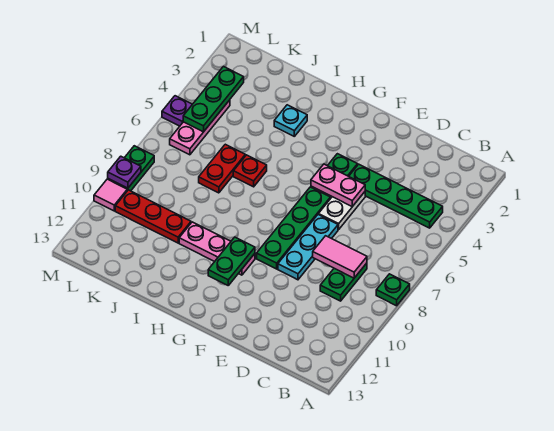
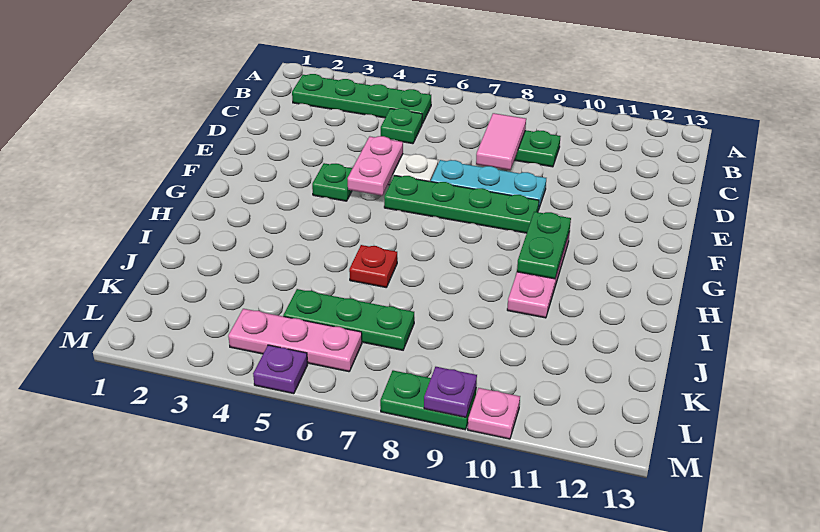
green 1x1 plate [376,274,410,306] -> green 1x1 plate moved to [381,108,422,144]
green 1x4 plate [349,164,443,228] -> green 1x4 plate turned to [292,74,431,124]
green 1x2 plate [208,237,255,285] -> green 1x2 plate turned to [517,212,571,279]
cyan 1x1 plate [274,105,307,136] -> none
red 1x2 plate [199,144,245,193] -> none
red 1x3 plate [115,190,191,243] -> none
green 1x3 plate [183,67,244,132] -> green 1x3 plate moved to [283,289,414,350]
pink 1x1 tile [94,179,127,211] -> pink 1x1 plate [468,388,520,439]

